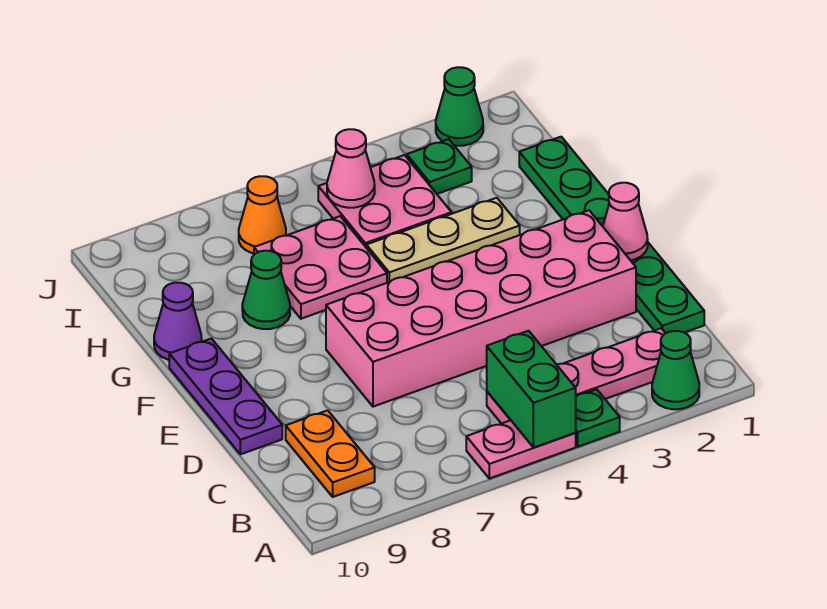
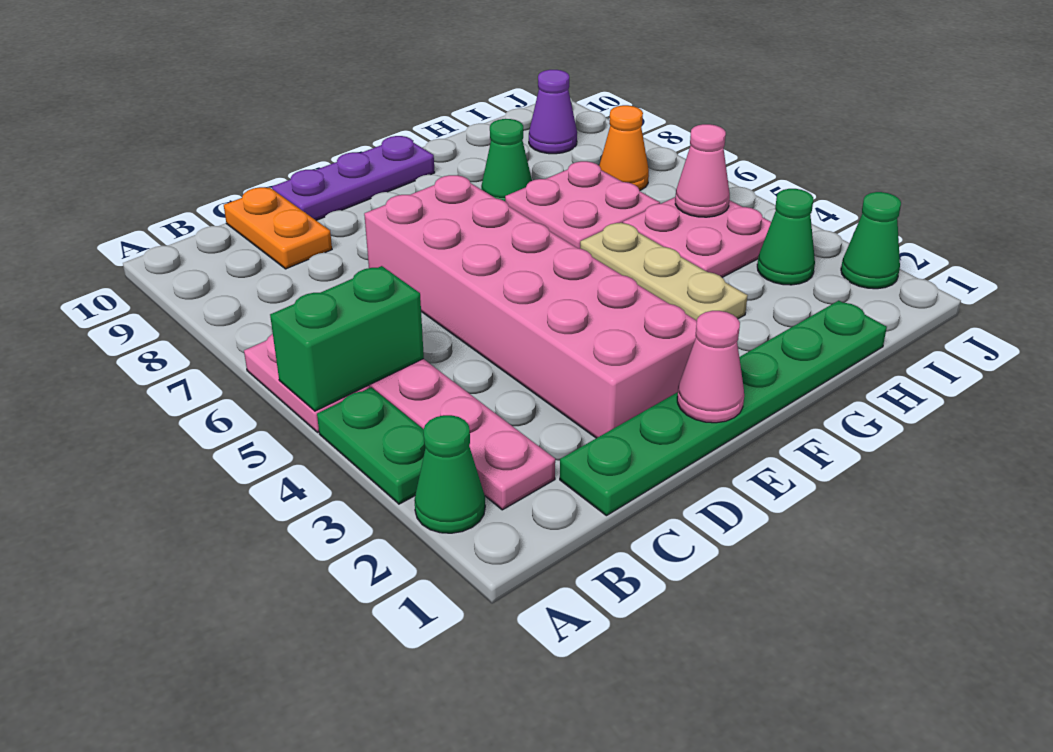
green 1x1 plate [576,389,620,447] -> green 1x2 plate [317,387,425,504]
orange 1x2 plate [286,410,375,497] -> orange 1x2 plate turned to [224,187,332,269]
purple 1x1 cone [154,283,202,360] -> purple 1x1 cone moved to [529,70,577,154]
green 1x1 plate [407,139,472,194] -> green 1x1 cone [757,189,815,285]

